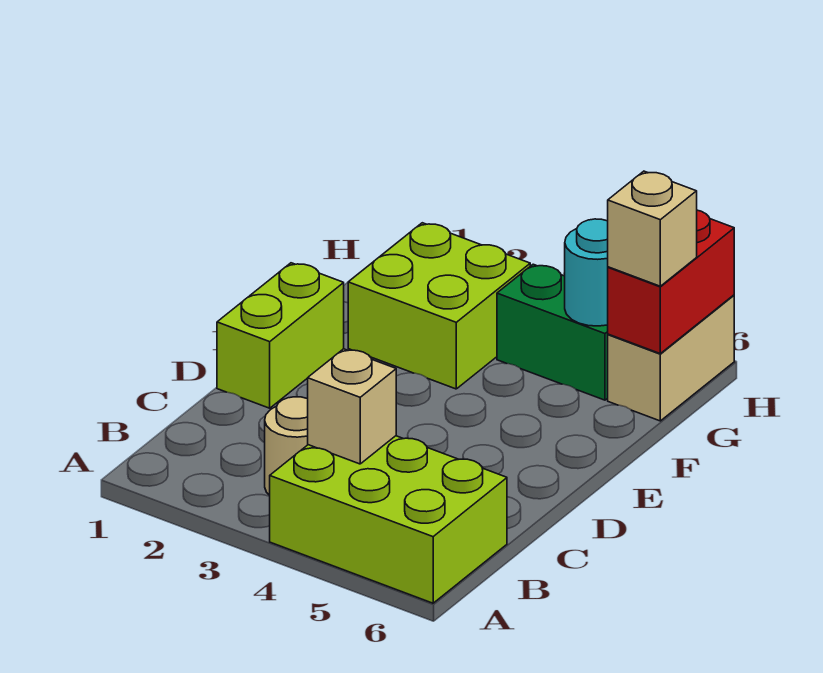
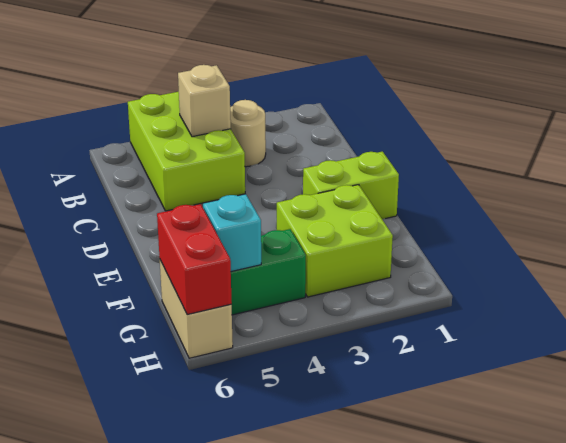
lime 2x3 brick [270,436,507,603] -> lime 2x3 brick turned to [128,92,245,211]
lime 1x2 brick [217,263,344,408] -> lime 1x2 brick turned to [303,152,399,219]
cyan 1x1 round brick [565,219,608,326] -> cyan 1x1 brick [203,194,261,272]
tan 1x1 brick [608,171,697,286] -> none

